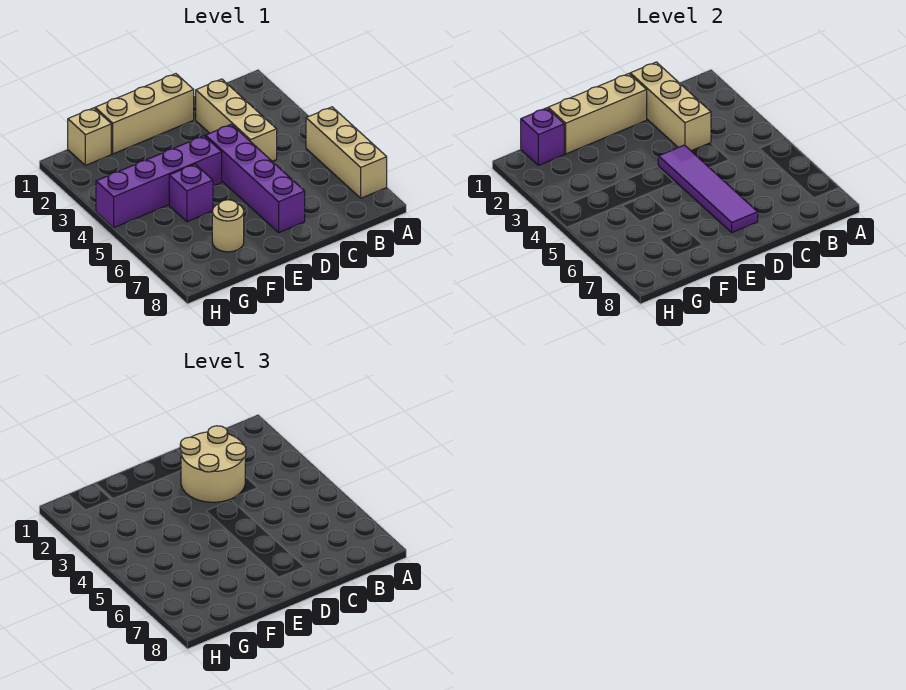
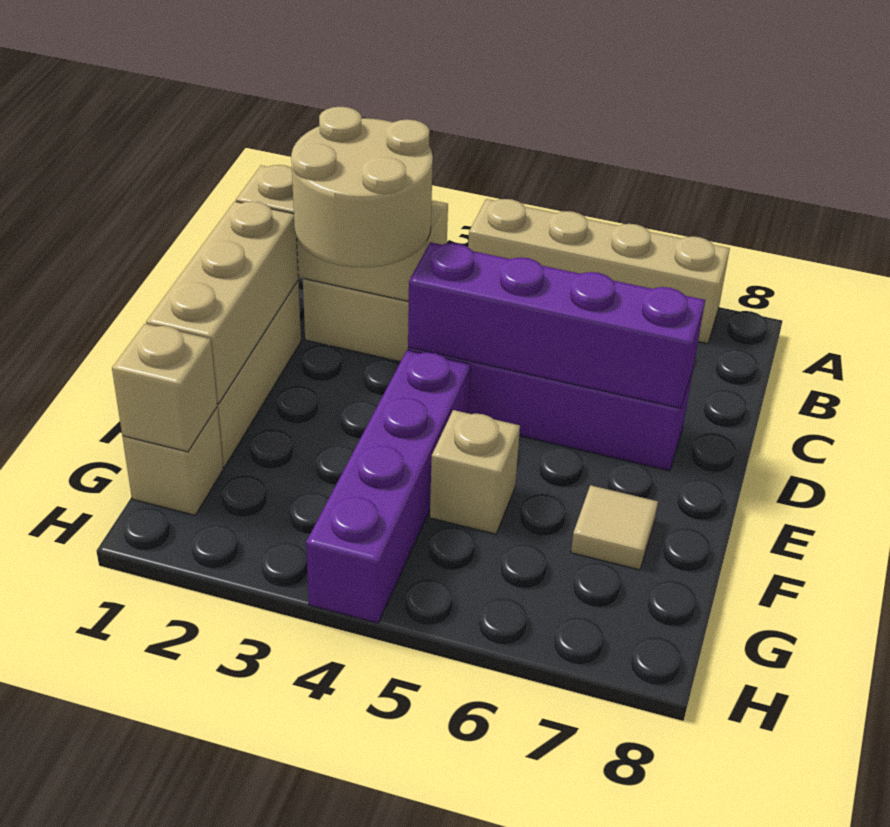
tan 1x3 brick [306,107,387,198] -> tan 1x4 brick [468,199,730,344]
purple 1x4 tile [658,145,758,232] -> purple 1x4 brick [408,242,705,408]
purple 1x1 brick [169,164,213,222] -> tan 1x1 brick [430,410,520,534]
tan 1x1 round brick [212,200,244,252] -> tan 1x1 tile [571,485,658,570]
purple 1x1 brick [521,108,564,165] -> tan 1x1 brick [112,324,217,452]

